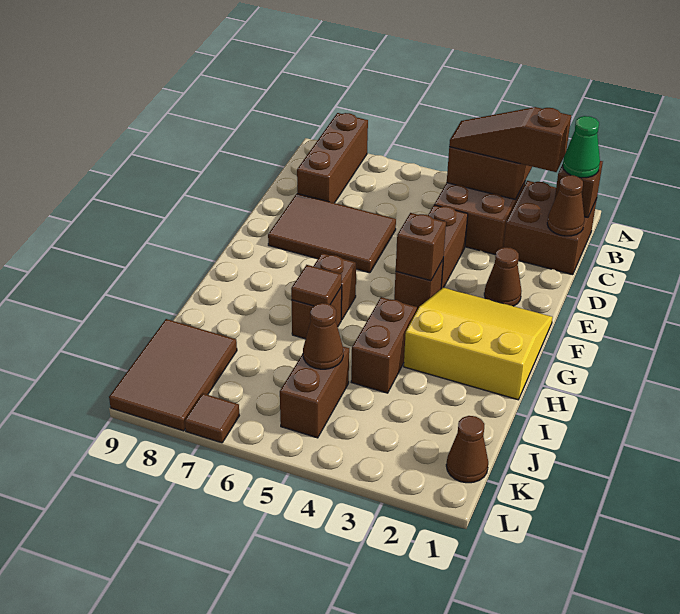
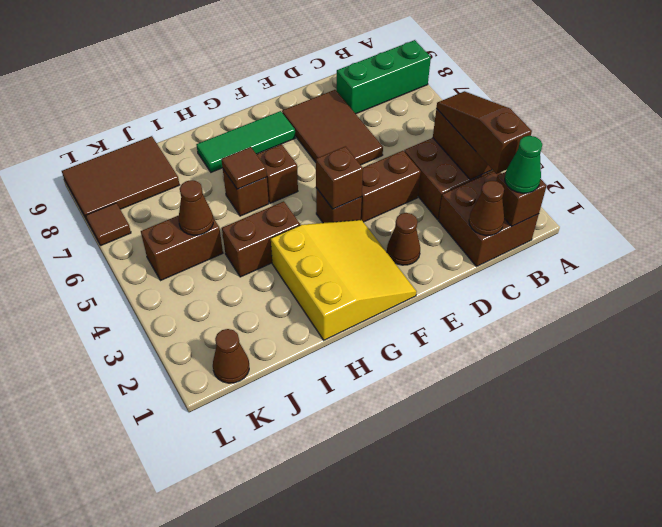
brown 1x3 brick [297,113,368,203] -> green 1x3 brick [336,40,431,114]
none -> green 1x3 tile [196,111,295,172]

